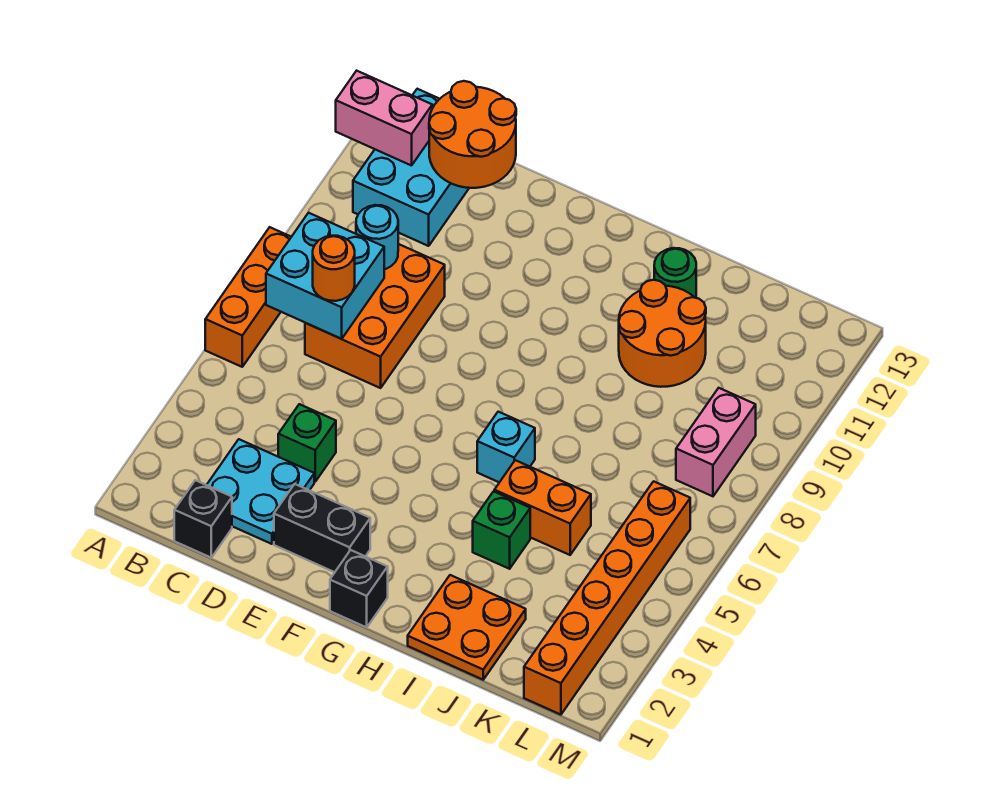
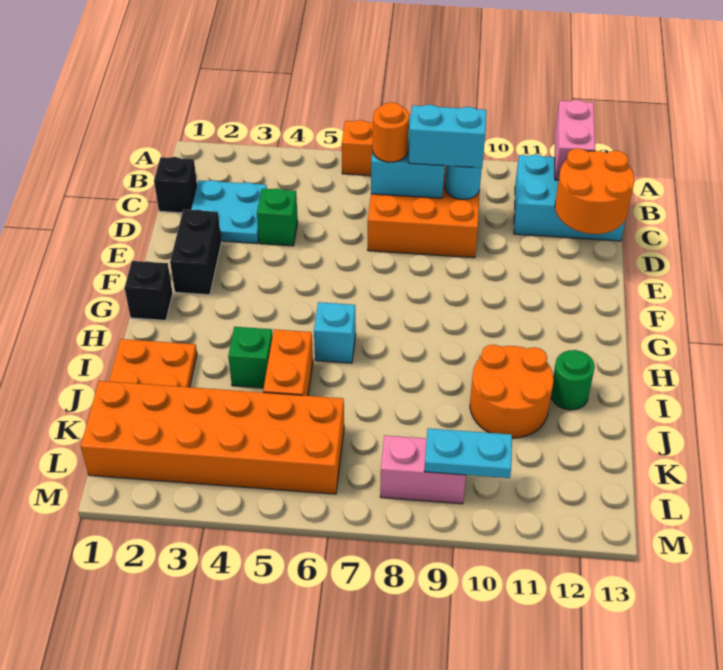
none -> cyan 1x2 brick [409,105,486,168]
orange 1x6 brick [524,481,690,715] -> orange 2x6 brick [81,381,344,494]
none -> cyan 1x2 plate [424,428,512,478]

